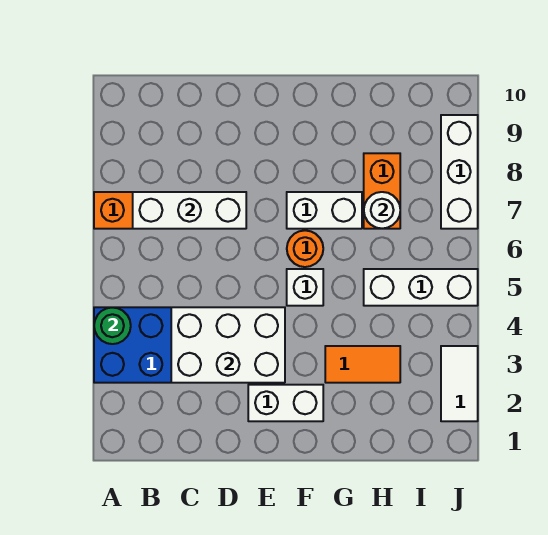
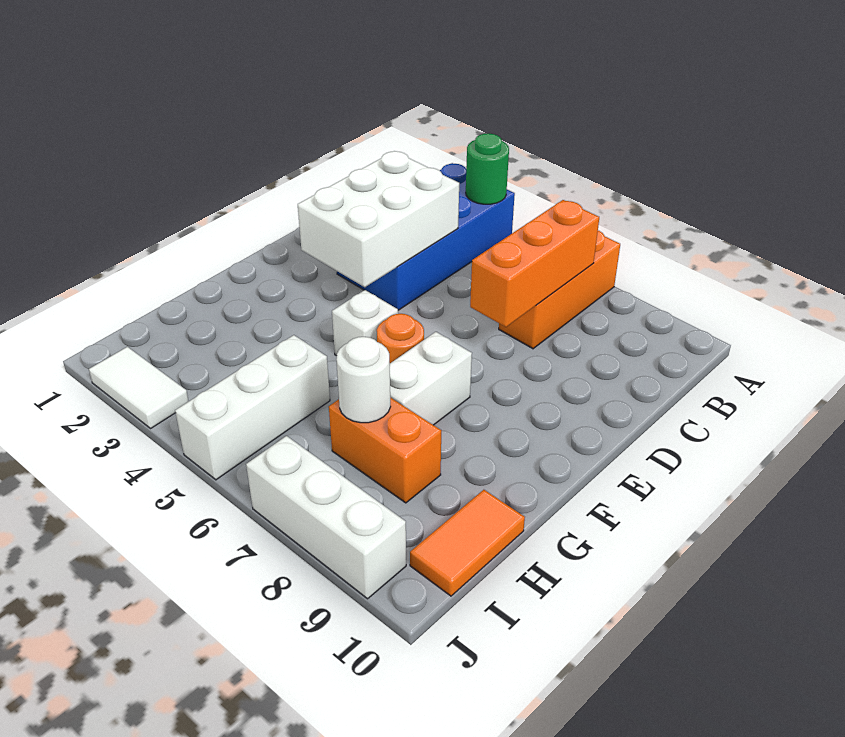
white 1x3 brick [133,192,246,229] -> orange 1x3 brick [470,200,599,327]
white 1x2 brick [248,385,323,421] -> none
orange 1x2 tile [325,346,400,383] -> orange 1x2 tile moved to [410,490,525,596]

